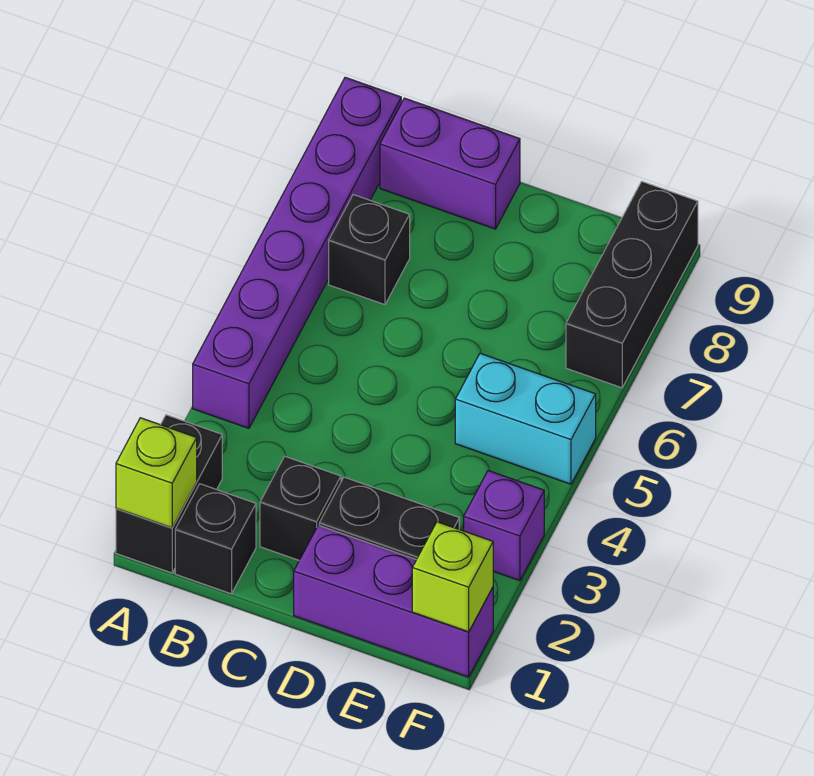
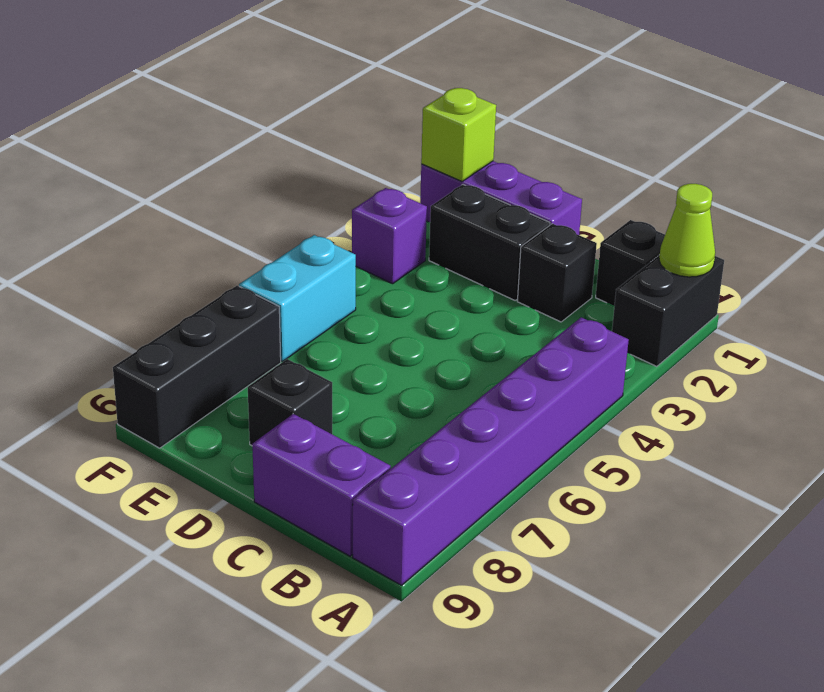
lime 1x1 brick [116,418,197,528] -> lime 1x1 cone [659,184,715,277]
black 1x1 brick [329,195,410,305] -> black 1x1 brick moved to [248,359,332,446]
cyan 1x2 brick [455,353,596,484] -> cyan 1x2 brick turned to [239,235,356,361]

